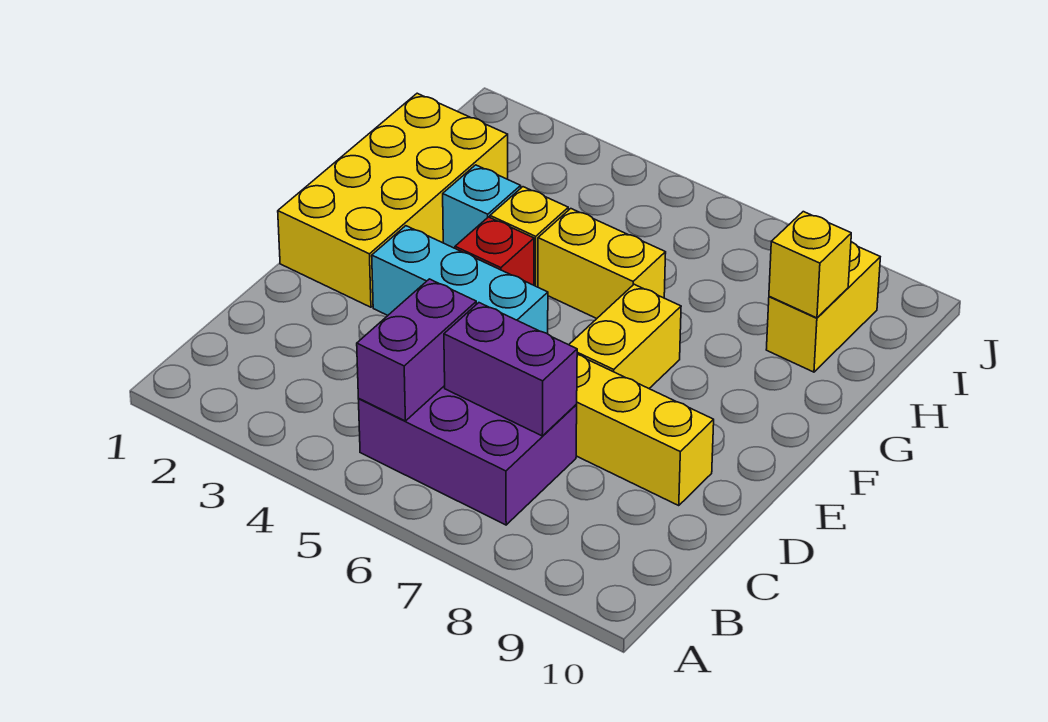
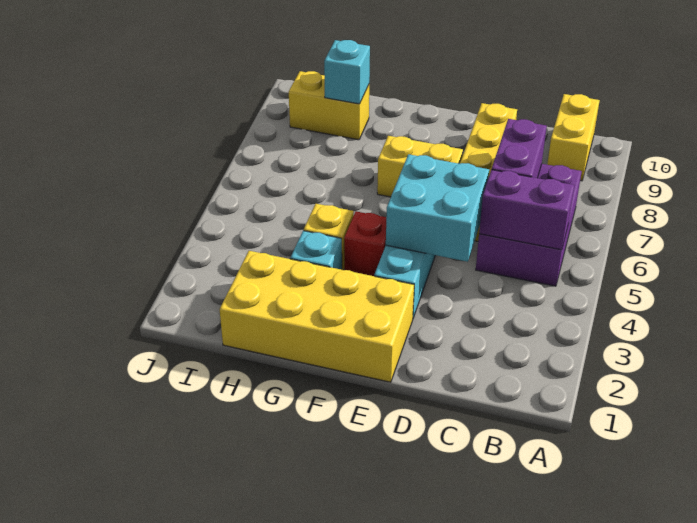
none -> cyan 2x2 brick [386,154,489,262]
yellow 1x2 brick [538,209,666,319] -> yellow 1x2 brick moved to [547,94,600,181]
yellow 1x1 brick [769,212,851,318] -> cyan 1x1 brick [324,40,370,104]

